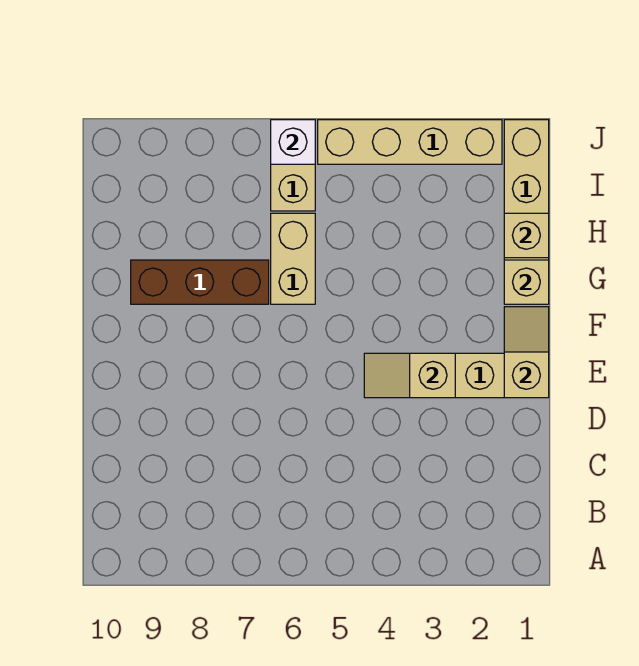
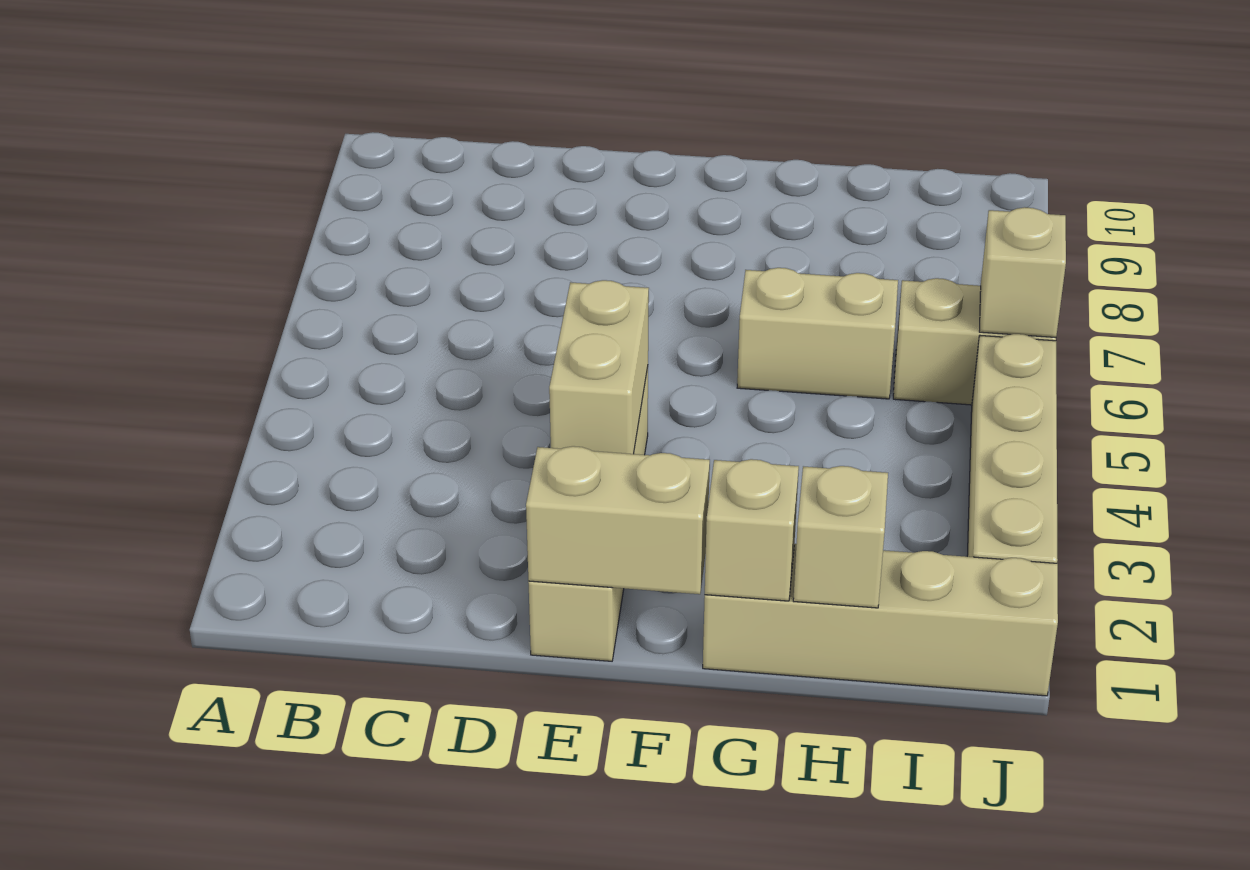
tan 1x2 slope [504,307,549,398] -> tan 1x2 brick [526,446,710,594]
tan 1x2 slope [364,353,455,398] -> tan 1x2 brick [549,280,649,454]
brown 1x3 brick [131,260,269,304] -> none
white 1x1 brick [271,120,315,164] -> tan 1x1 brick [979,207,1066,337]

